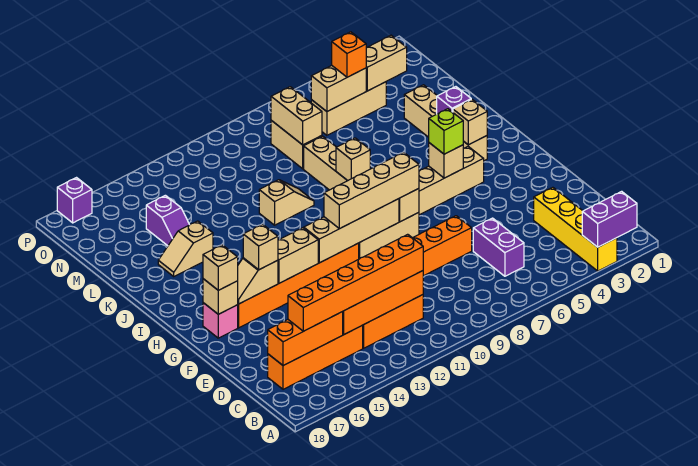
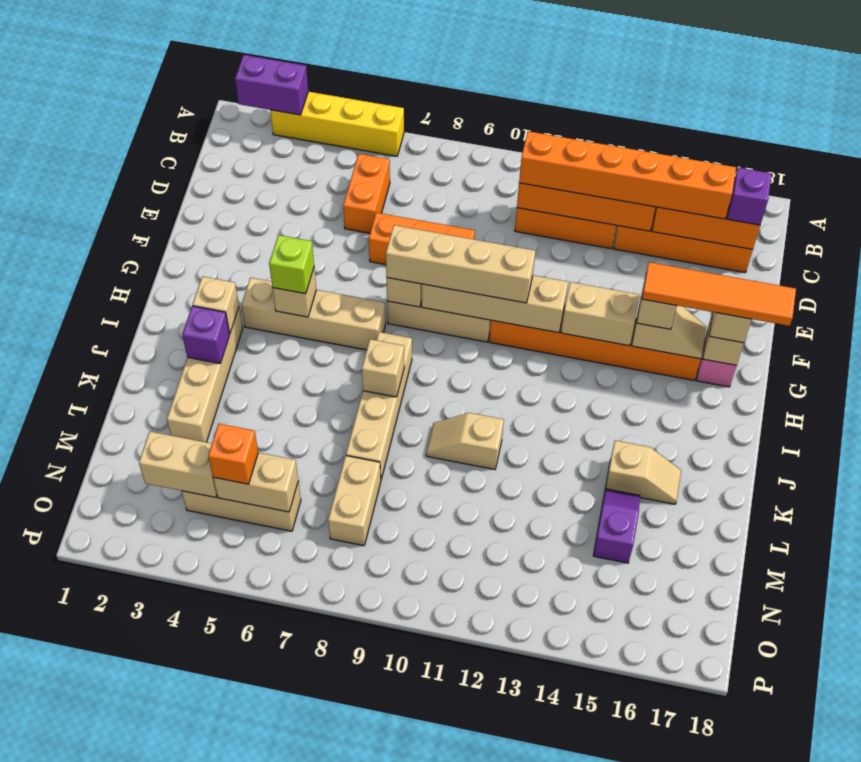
yellow 1x4 brick [534,187,617,271] -> yellow 1x4 brick turned to [270,92,404,156]
purple 1x2 brick [473,218,524,276] -> orange 1x2 brick [343,154,390,233]
none -> orange 1x4 tile [642,262,796,326]
tan 1x2 brick [271,87,322,145] -> none
purple 1x1 brick [57,178,92,223] -> purple 1x1 brick moved to [727,168,772,225]

